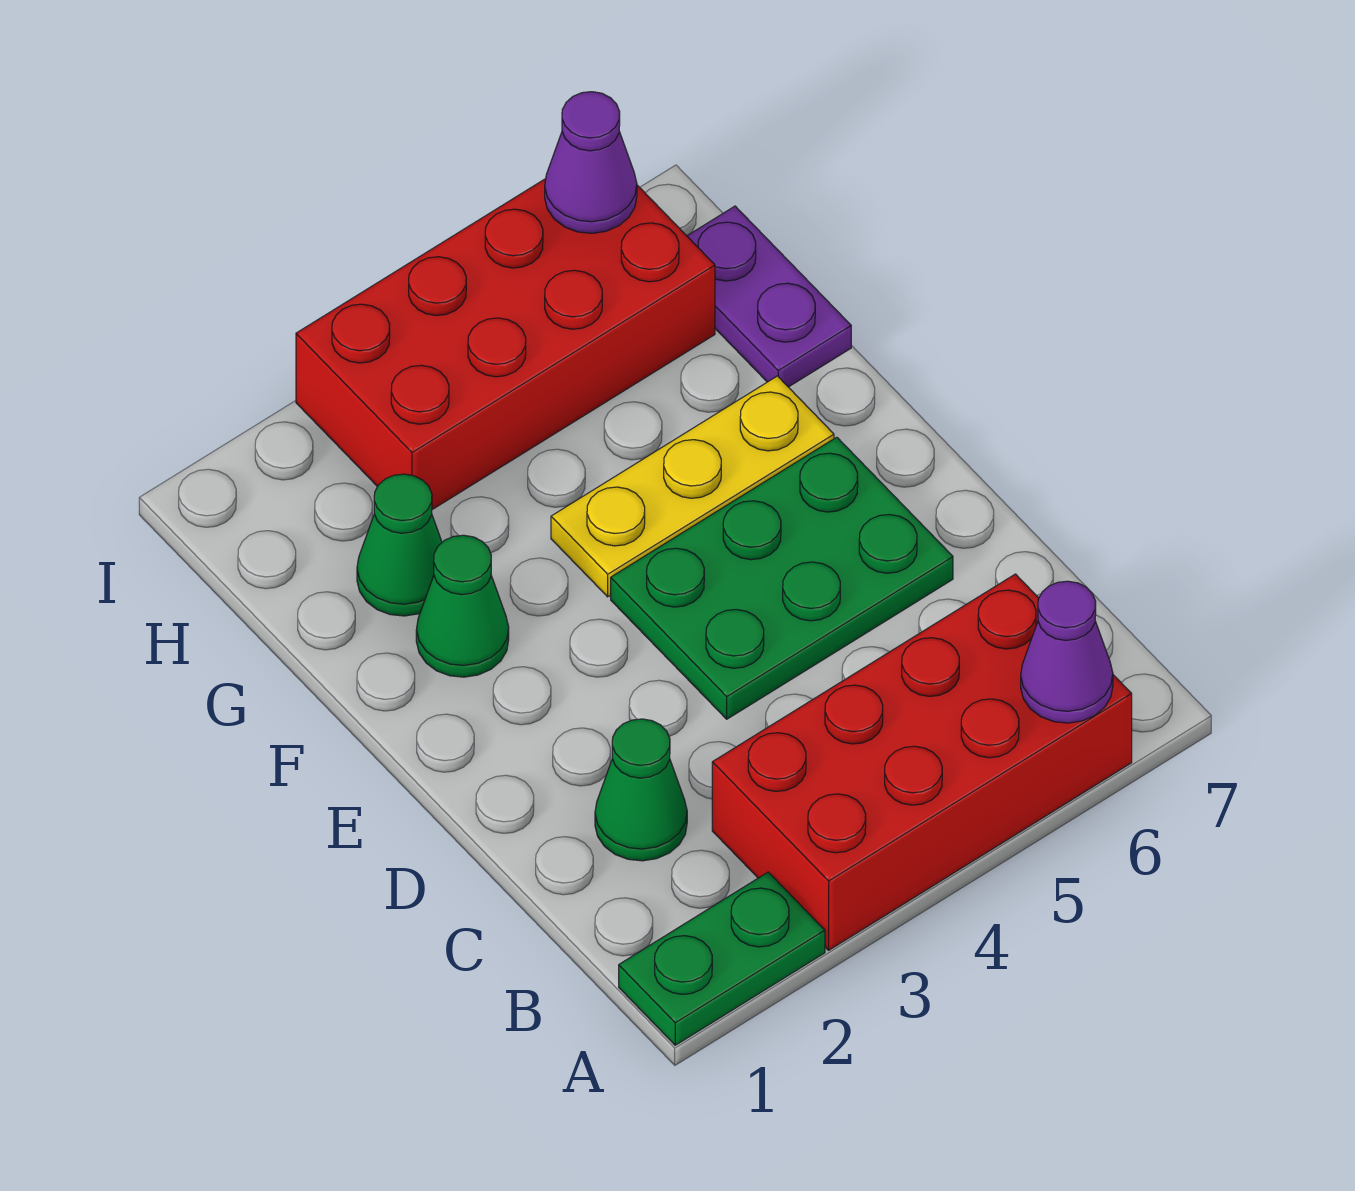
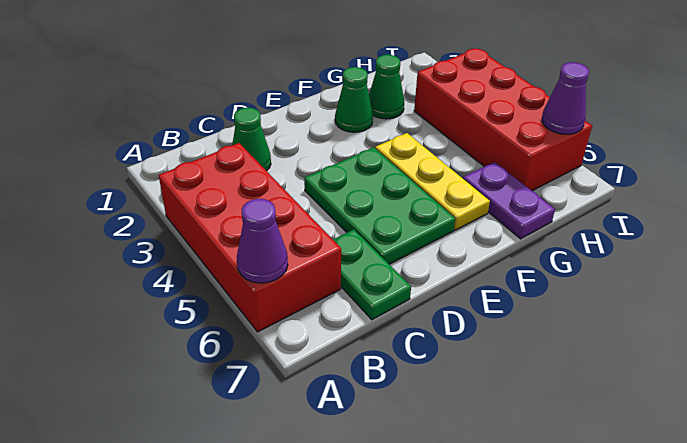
green 1x2 plate [619,872,825,1045] -> green 1x2 plate moved to [333,230,411,320]
purple 1x2 plate [687,206,851,387] -> purple 1x2 plate turned to [463,162,555,239]

